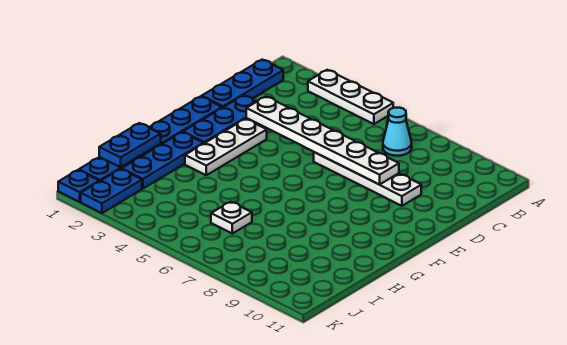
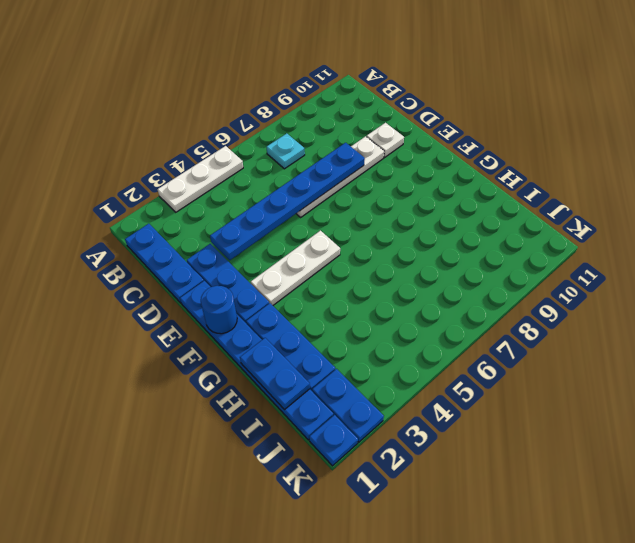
cyan 1x1 cone [383,108,412,156] -> cyan 1x1 plate [267,133,305,169]
white 1x6 plate [246,97,399,185] -> blue 1x6 plate [210,143,365,260]
white 1x3 plate [185,119,267,175] -> white 1x3 plate turned to [251,231,340,305]
none -> blue 1x1 round brick [201,286,237,334]
white 1x1 plate [211,202,252,234] -> white 1x1 plate moved to [367,123,404,157]

